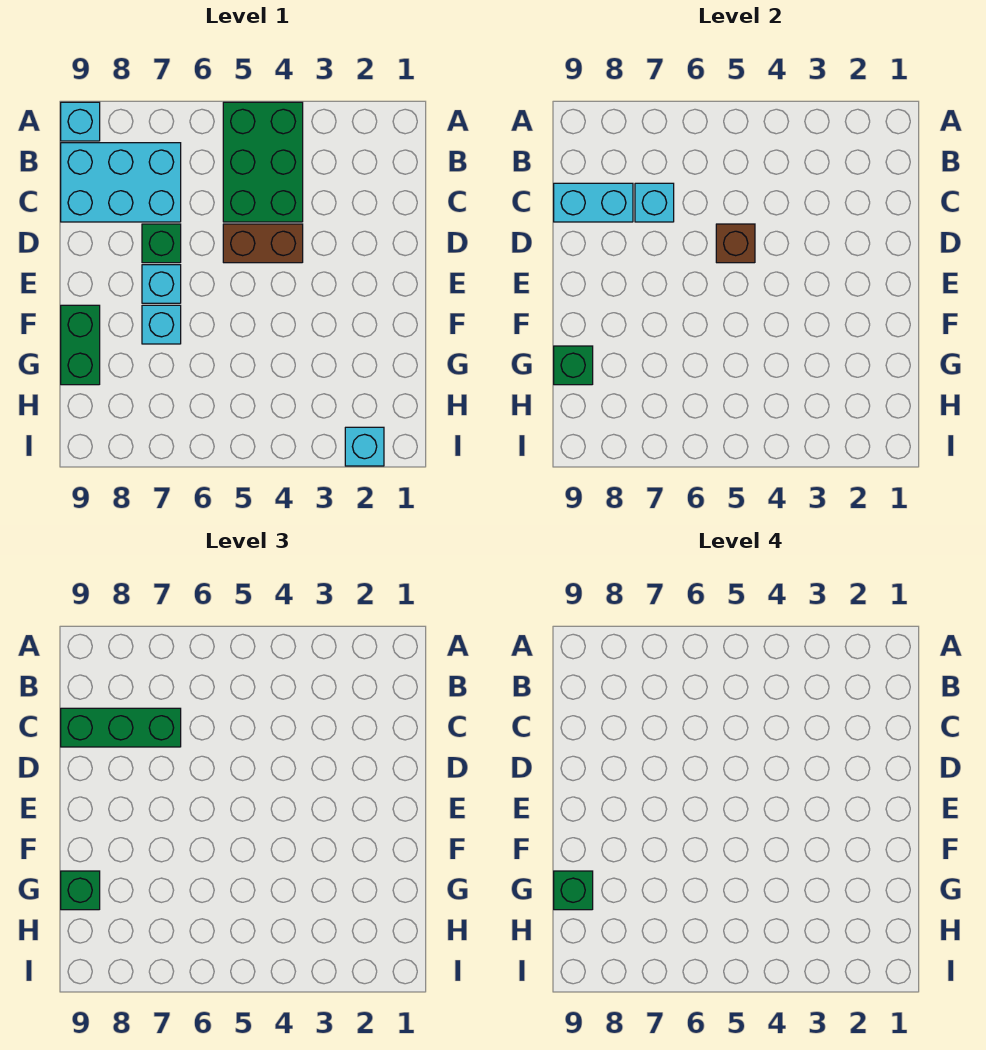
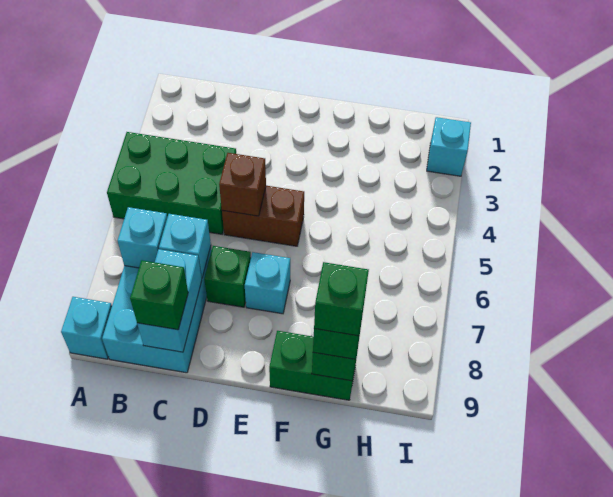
green 1x3 brick [61,708,181,747] -> green 1x1 brick [130,260,188,330]
brown 1x2 brick [223,224,303,263] -> brown 1x2 brick turned to [222,186,304,246]
cyan 1x1 brick [142,305,181,344] -> cyan 1x1 brick moved to [117,207,168,268]

